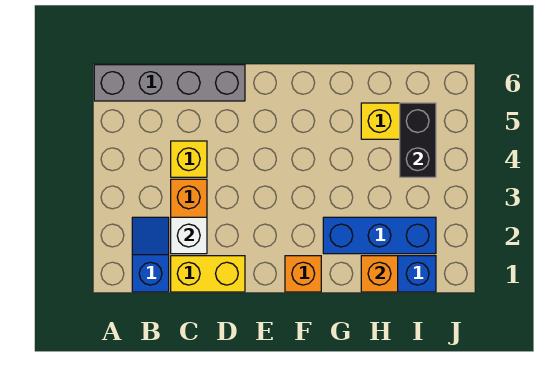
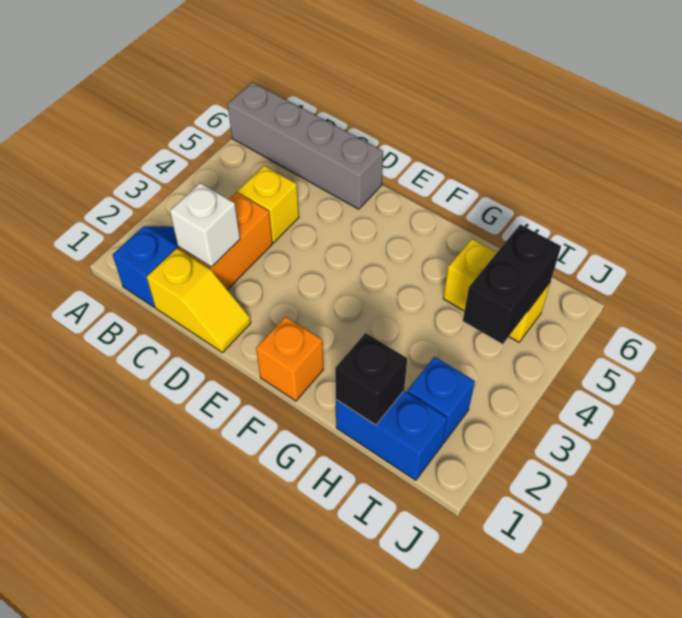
yellow 1x2 brick [171,256,245,292] -> yellow 1x2 slope [147,248,251,353]
blue 1x3 brick [323,217,436,254] -> blue 1x1 brick [407,357,475,443]
orange 1x1 brick [361,256,398,292] -> black 1x1 brick [335,333,407,425]

